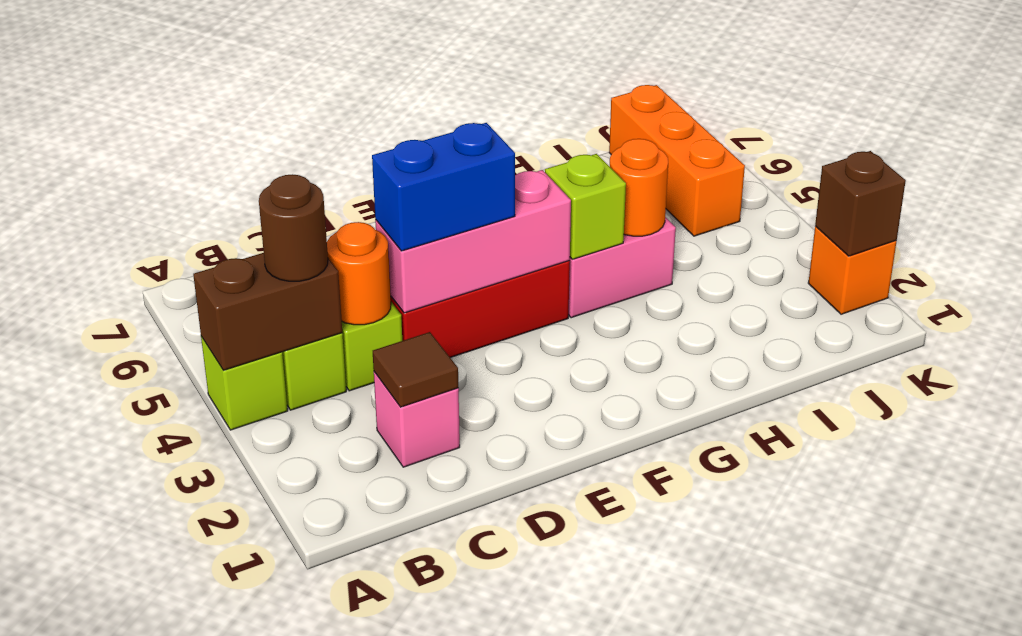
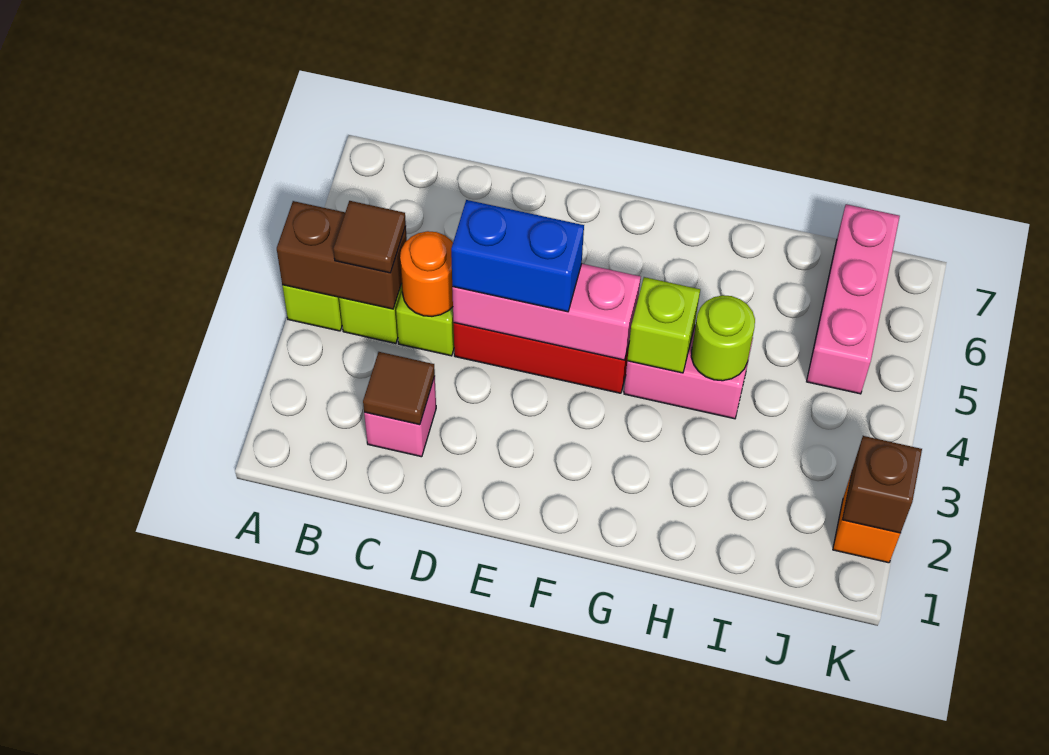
brown 1x1 round brick [259,174,328,281] -> brown 1x1 tile [333,201,406,273]
orange 1x1 round brick [610,139,668,236] -> lime 1x1 round brick [691,295,755,381]
orange 1x3 brick [609,85,745,236] -> pink 1x3 brick [807,204,900,394]

